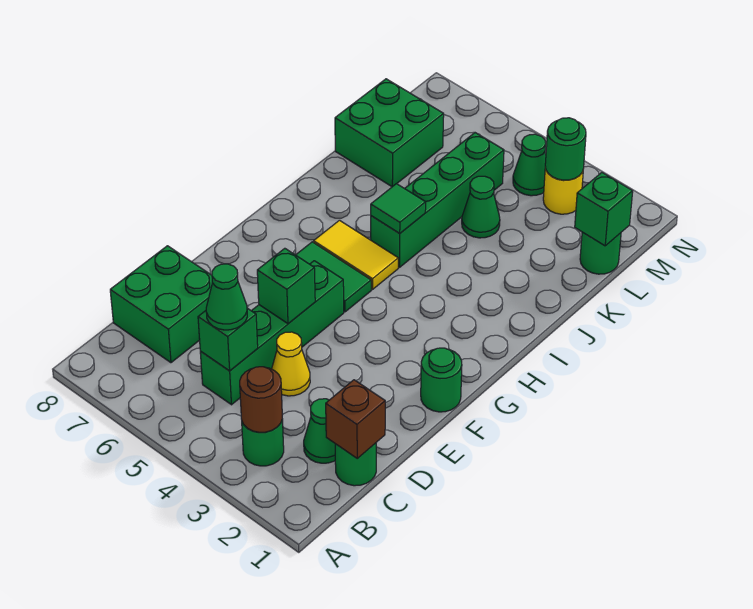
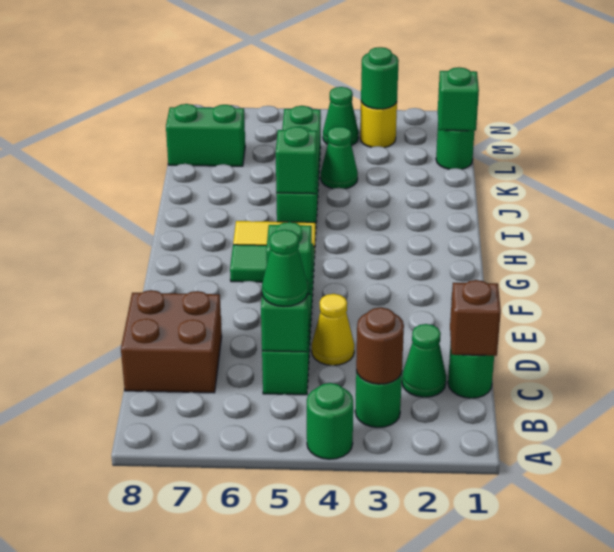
green 2x2 brick [110,246,212,363] -> brown 2x2 brick [121,290,222,393]
green 1x1 round brick [421,348,462,412] -> green 1x1 round brick moved to [307,383,353,459]
green 1x1 tile [371,184,426,233] -> green 1x1 brick [276,127,317,194]
green 2x2 brick [335,79,444,187] -> green 1x2 brick [166,104,245,166]

